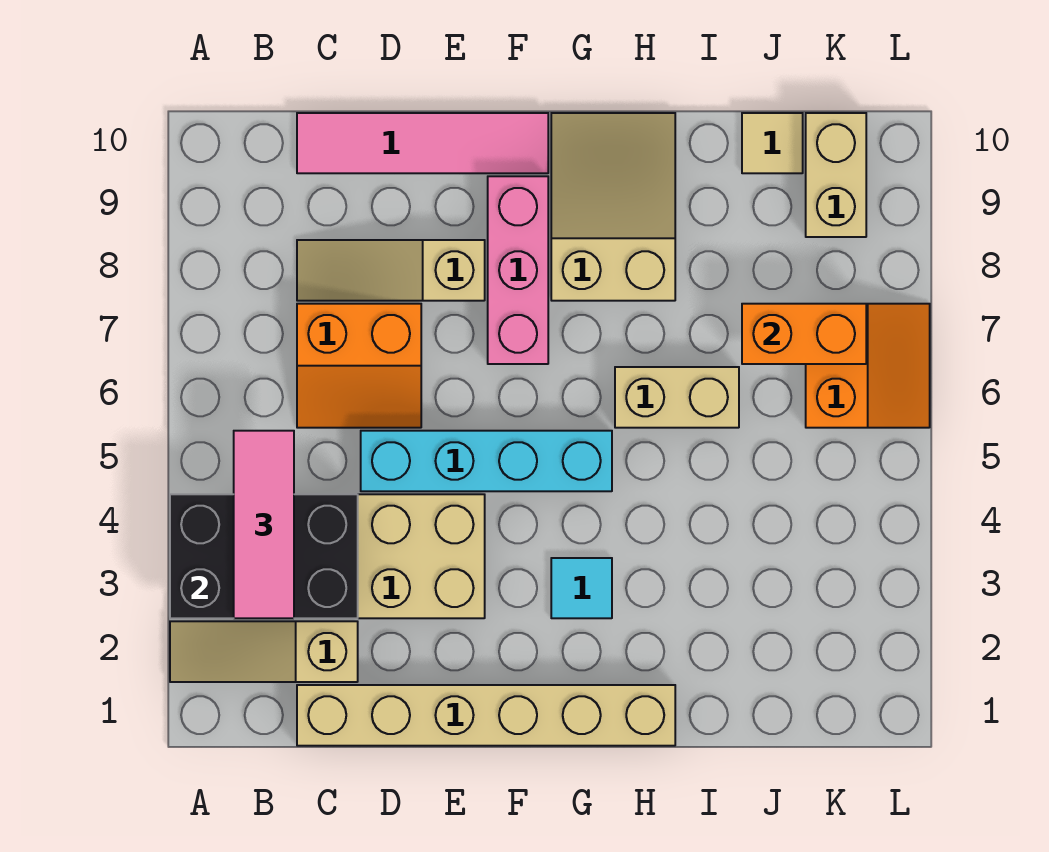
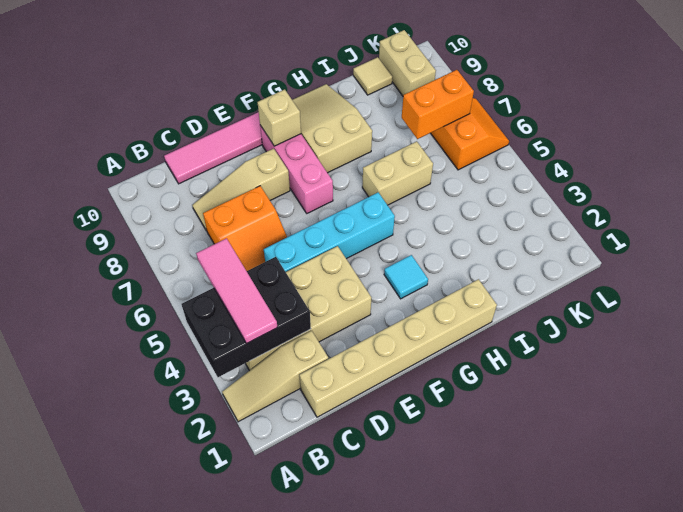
none -> tan 1x1 brick [258,89,301,146]

